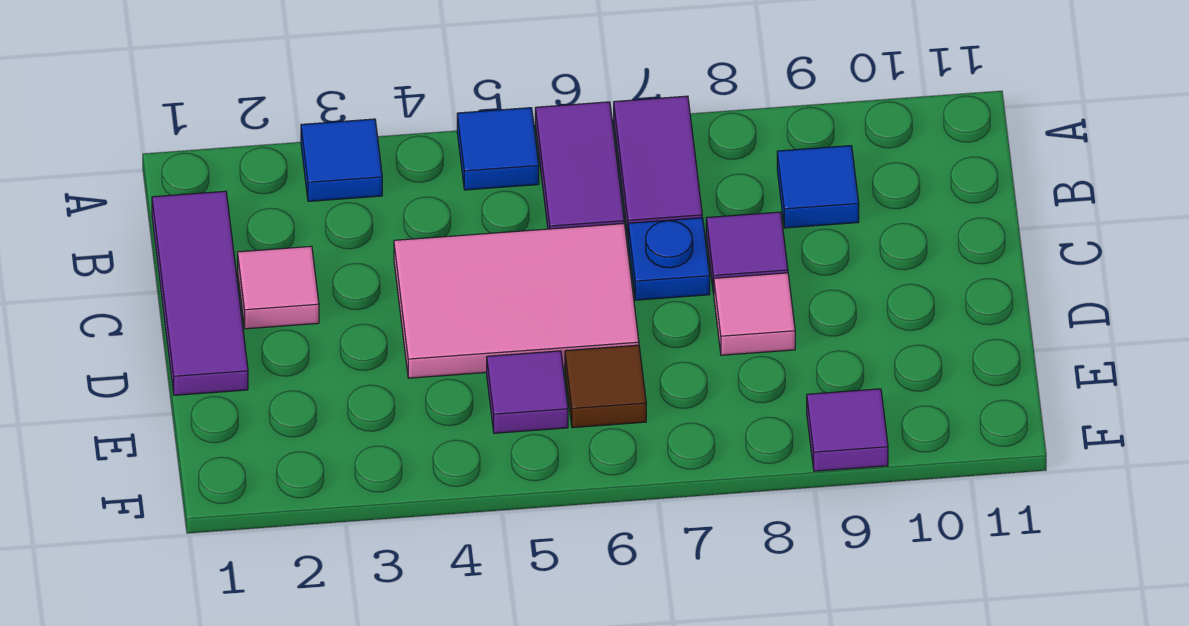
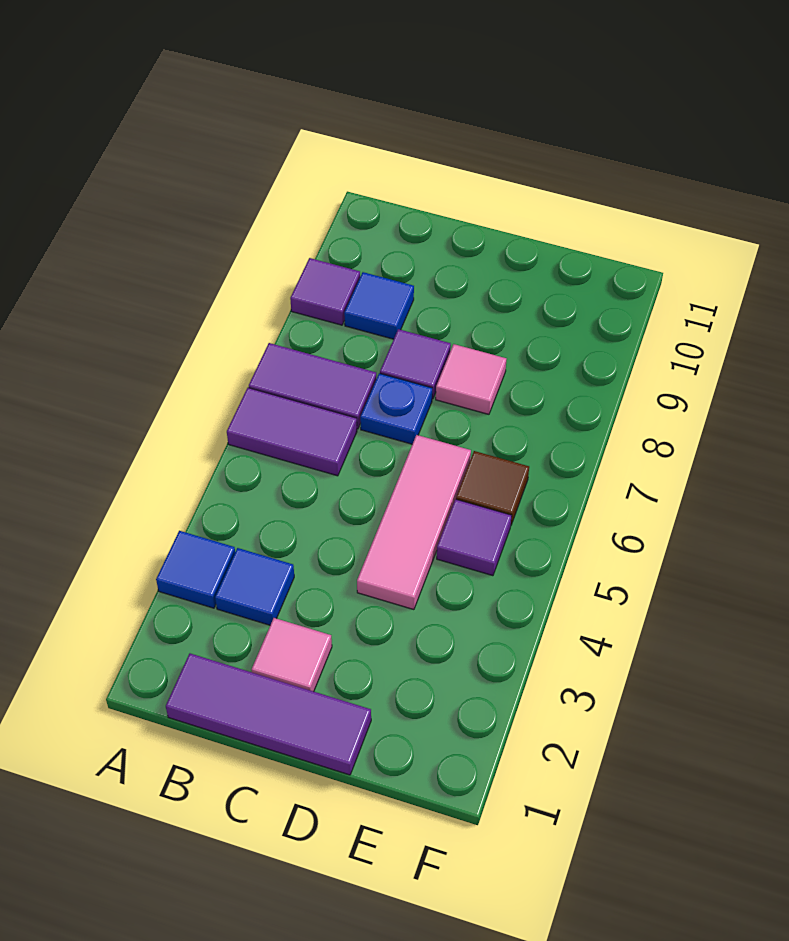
blue 1x1 tile [457,108,539,190] -> blue 1x1 tile moved to [215,548,294,625]
pink 2x3 tile [394,224,639,378] -> pink 1x3 tile [357,435,471,610]
purple 1x1 tile [807,389,888,471] -> purple 1x1 tile moved to [290,258,360,325]

